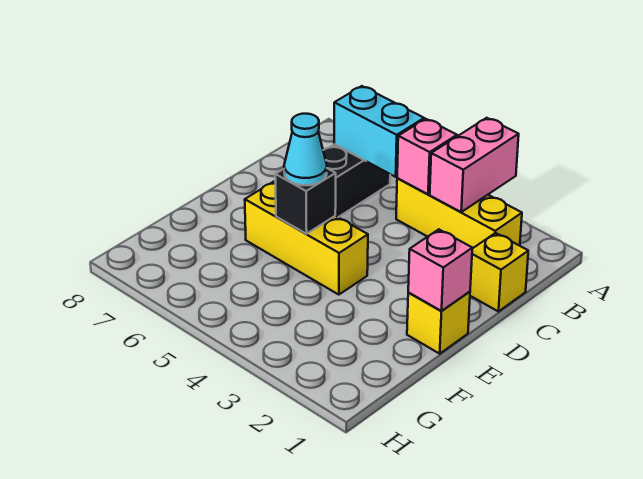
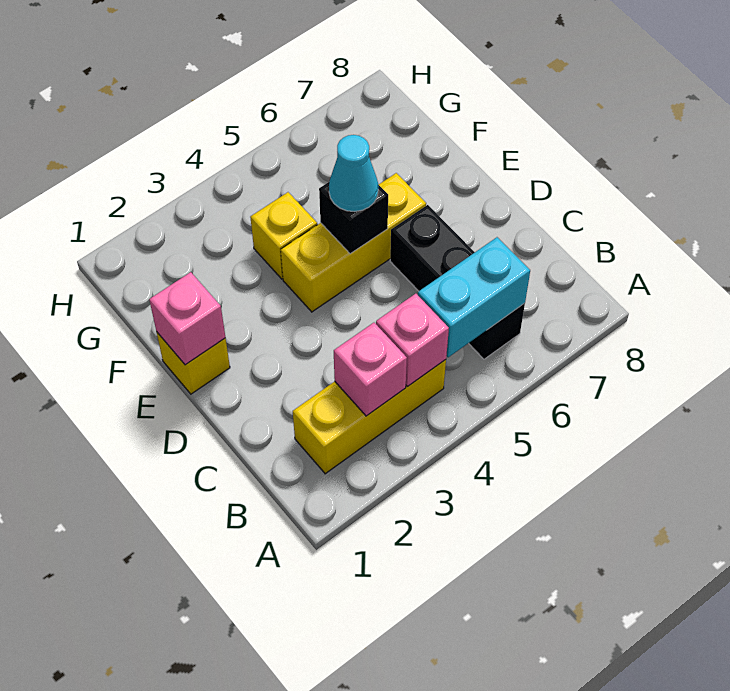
pink 1x2 brick [430,118,519,212] -> pink 1x1 brick [334,323,407,416]
yellow 1x1 brick [470,233,528,312] -> yellow 1x1 brick moved to [250,192,317,279]

